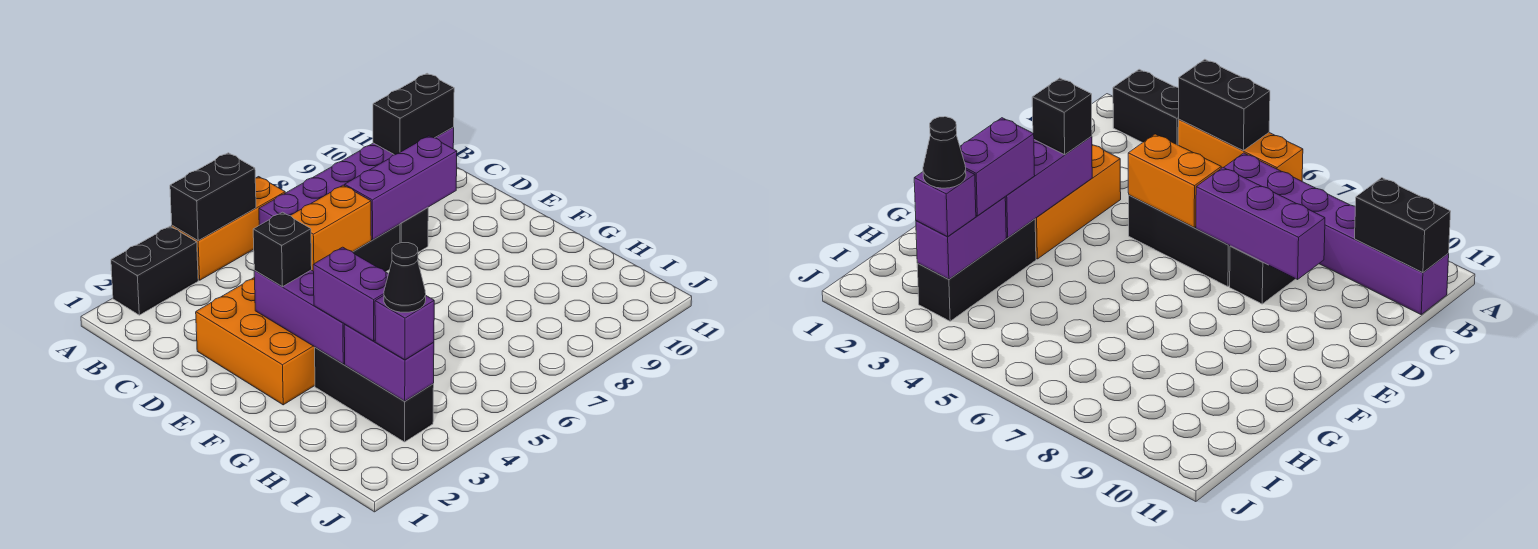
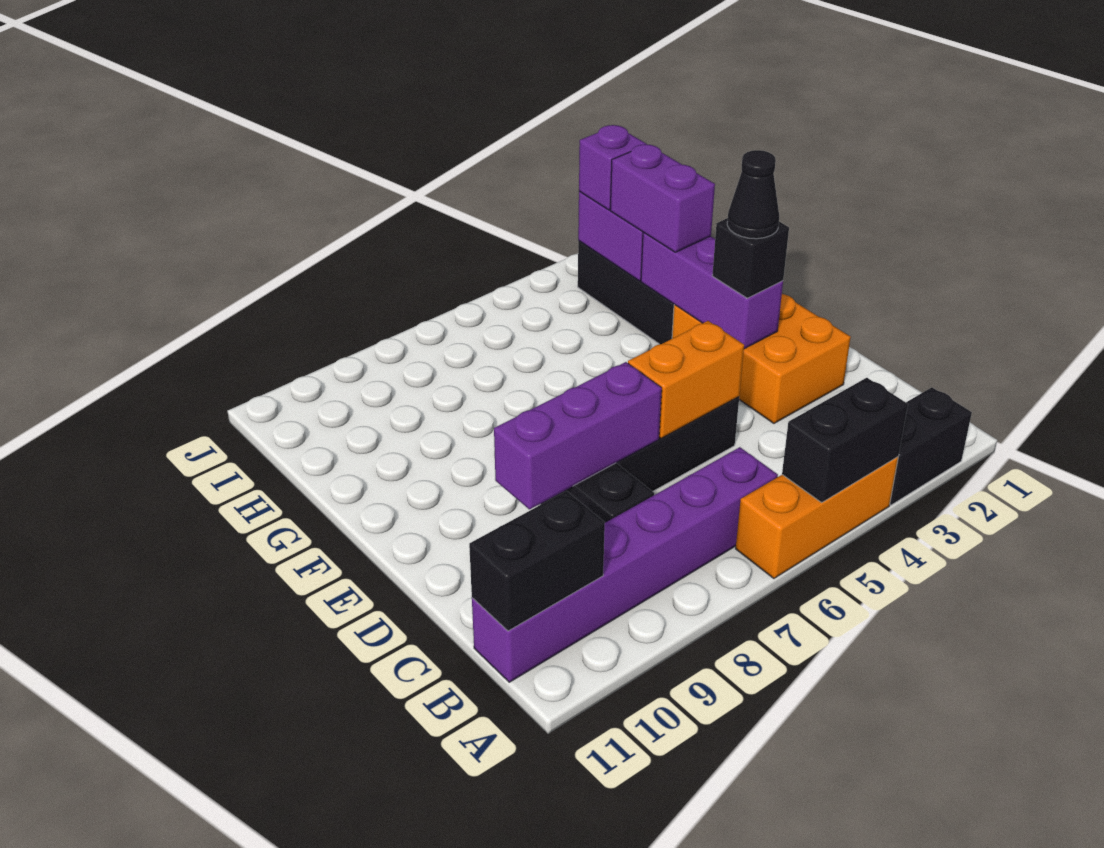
black 1x1 cone [384,243,426,312] -> black 1x1 cone moved to [727,150,779,239]

